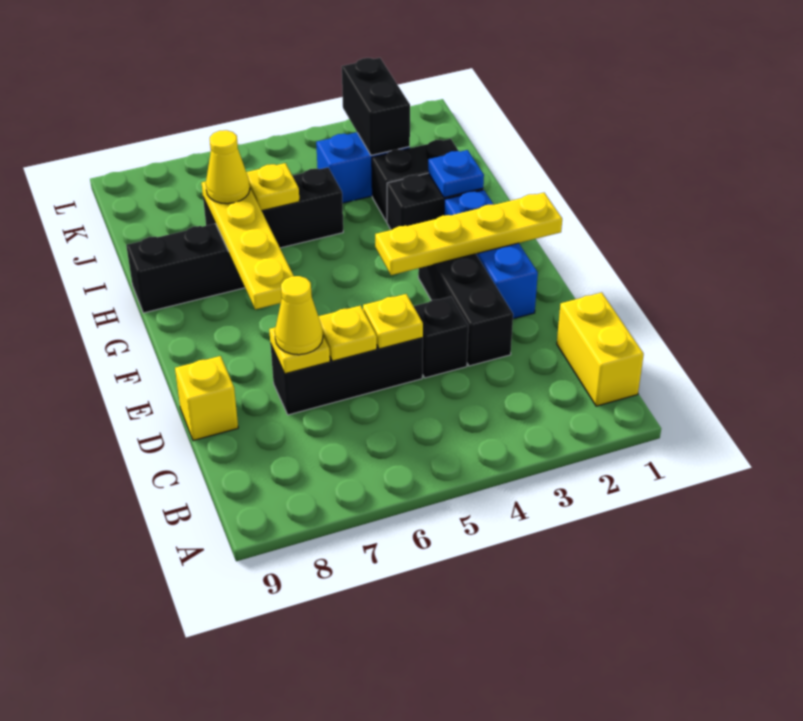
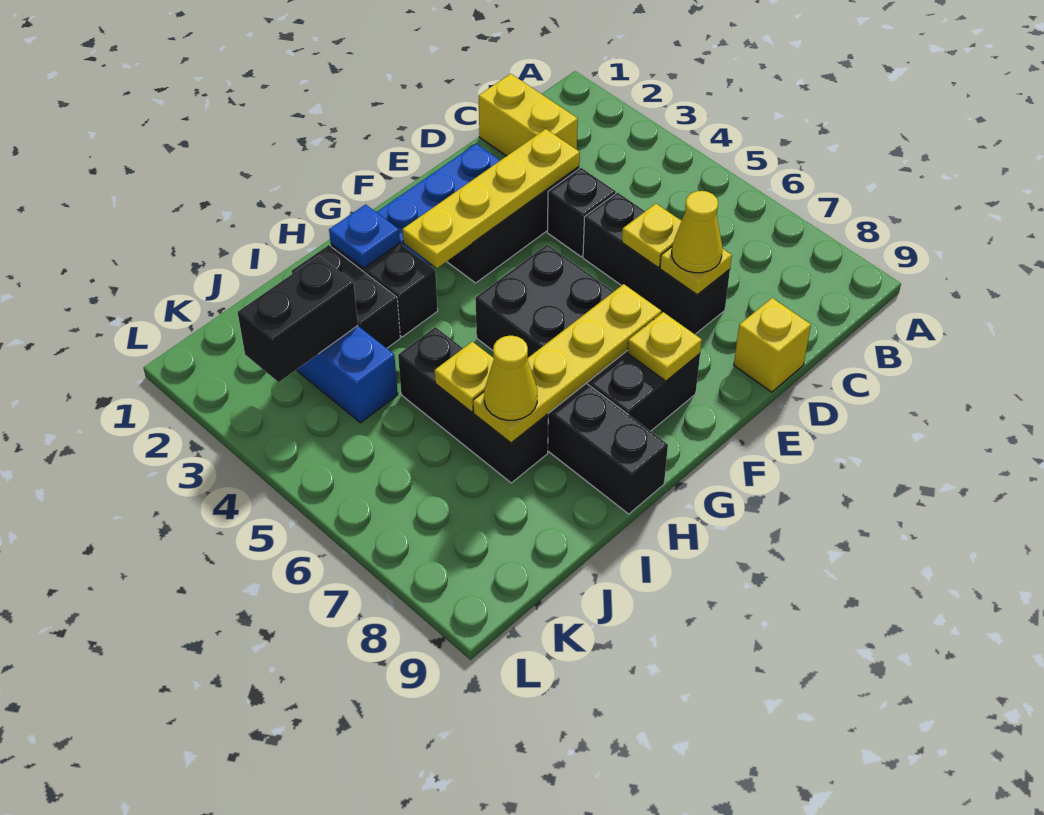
yellow 1x2 brick [557,292,644,406] -> yellow 1x2 brick turned to [478,74,578,156]
yellow 1x1 plate [363,294,423,349] -> yellow 1x1 plate moved to [628,312,702,381]
yellow 1x4 plate [375,193,562,275] -> yellow 1x4 plate turned to [402,129,580,268]
none -> black 2x4 brick [475,244,700,431]

